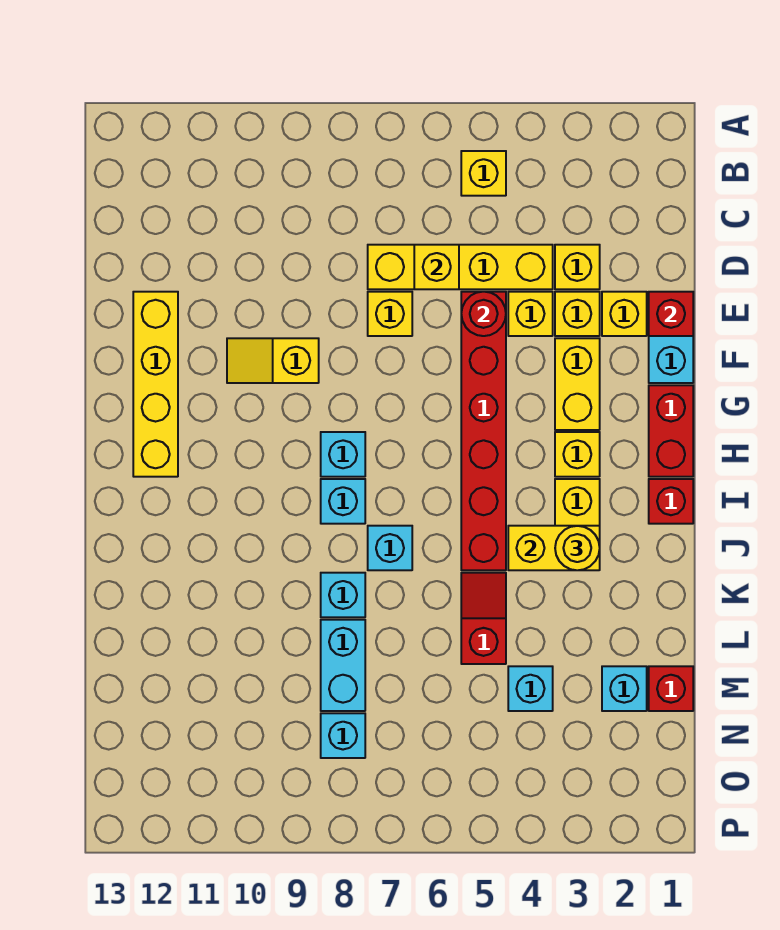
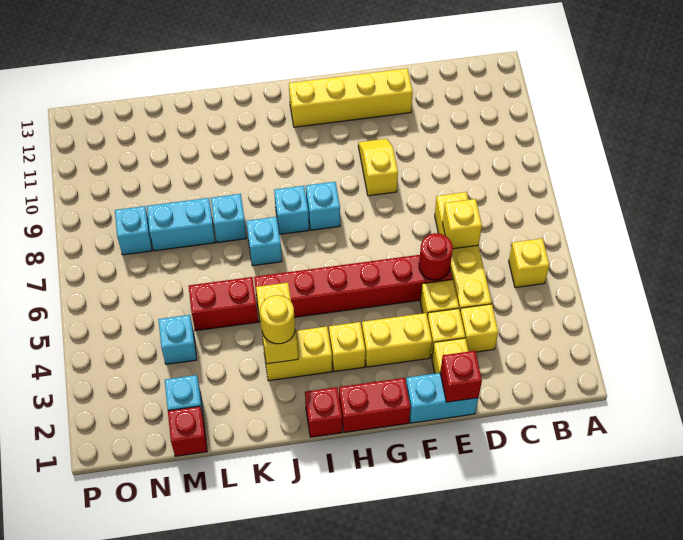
yellow 1x1 brick [368,292,412,336] -> none
red 1x2 slope [461,573,506,664] -> red 1x2 brick [189,277,258,331]

